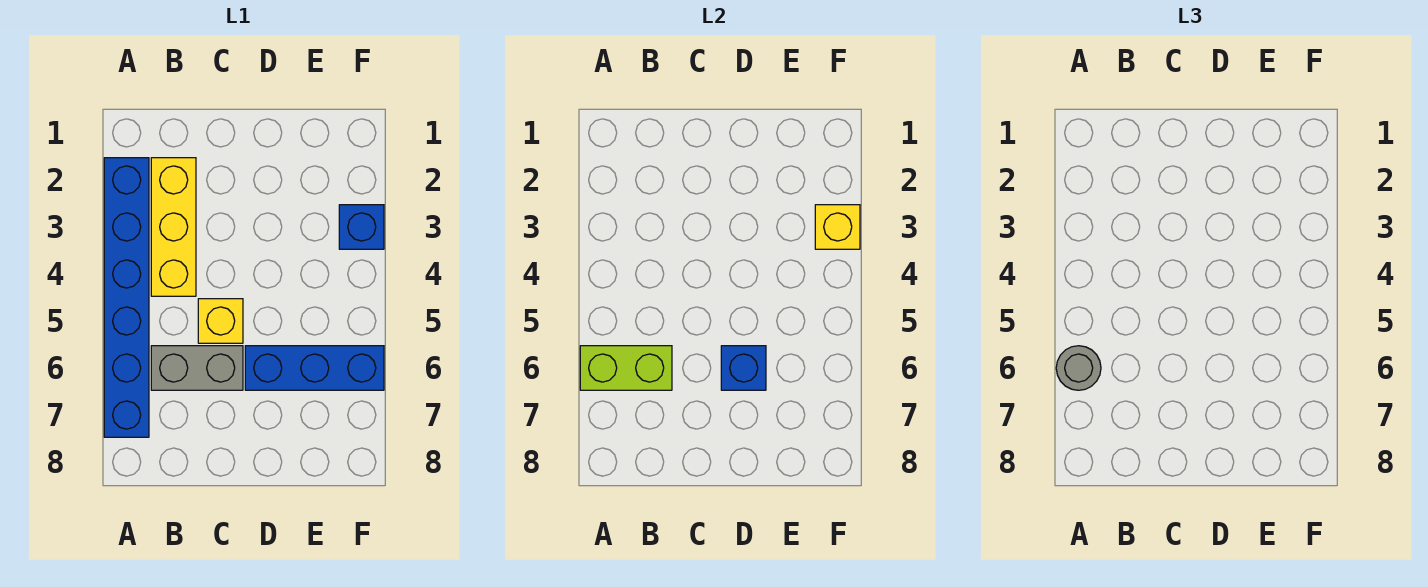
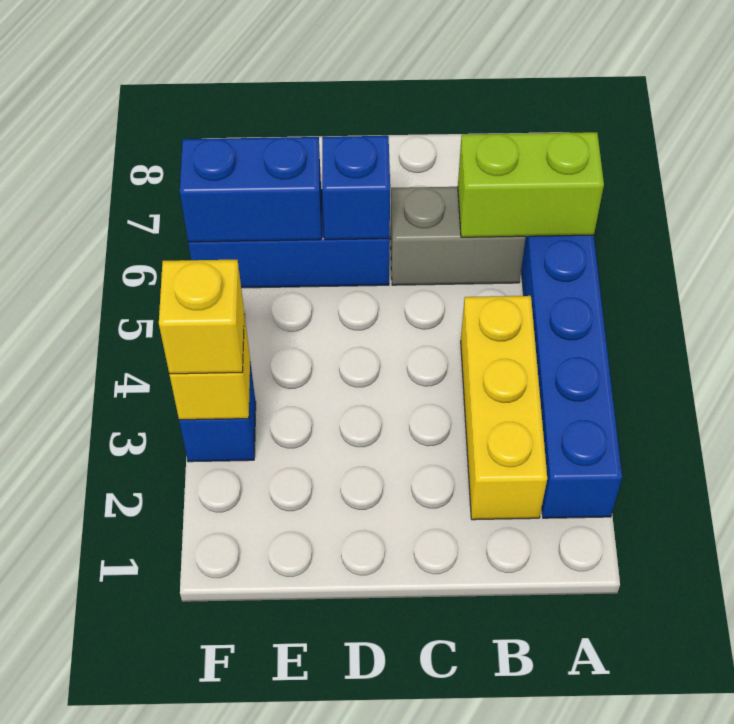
grey 1x1 round brick [1056,346,1101,390] -> none
yellow 1x1 brick [198,299,243,343] -> yellow 1x1 brick moved to [159,260,244,374]
none -> blue 1x2 brick [180,137,321,242]

